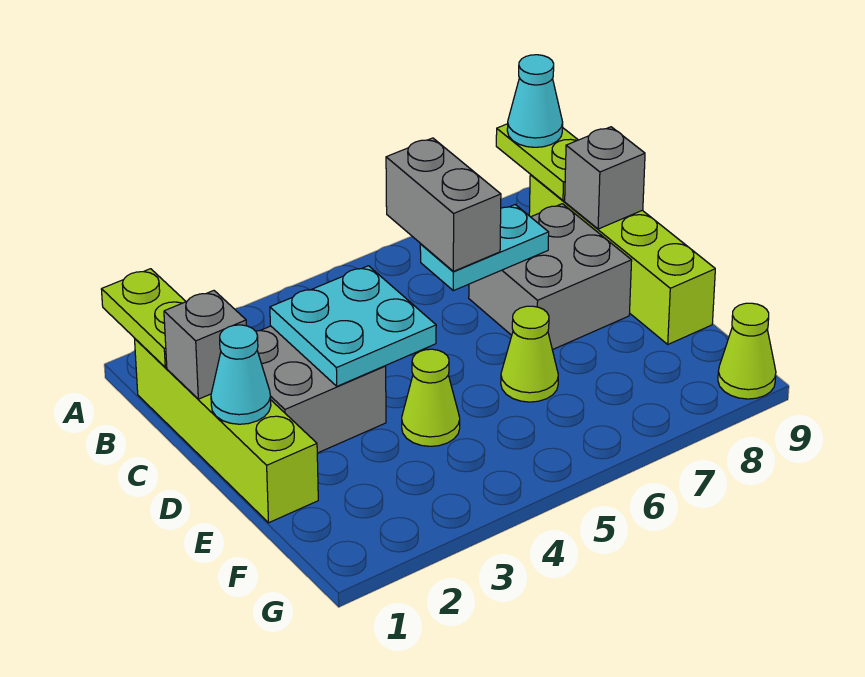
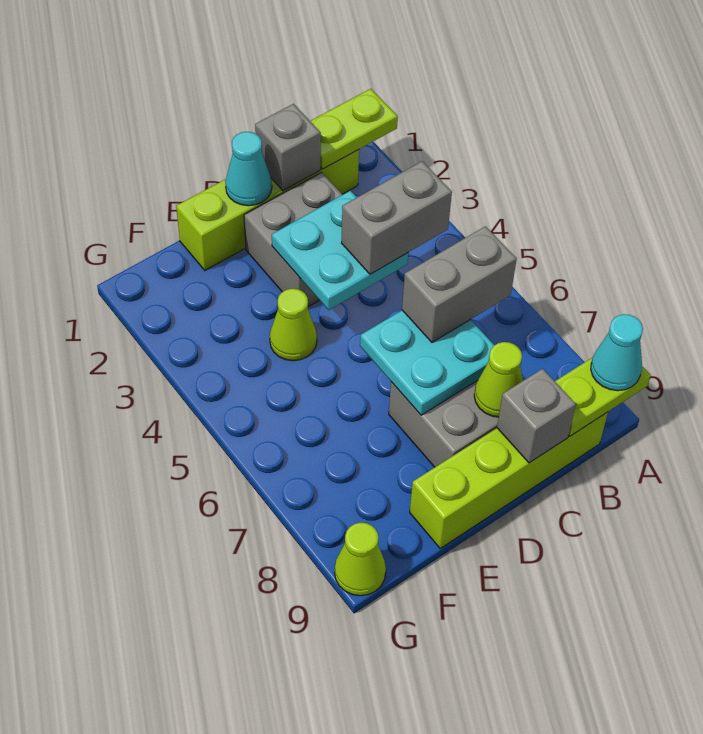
none -> grey 1x2 brick [342,161,452,274]
cyan 1x2 plate [420,205,549,291] -> cyan 2x2 plate [360,310,494,415]
lime 1x1 cone [501,306,558,402] -> lime 1x1 cone moved to [474,342,523,417]

